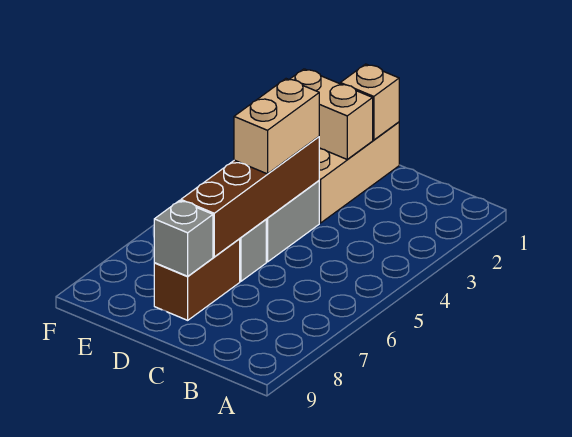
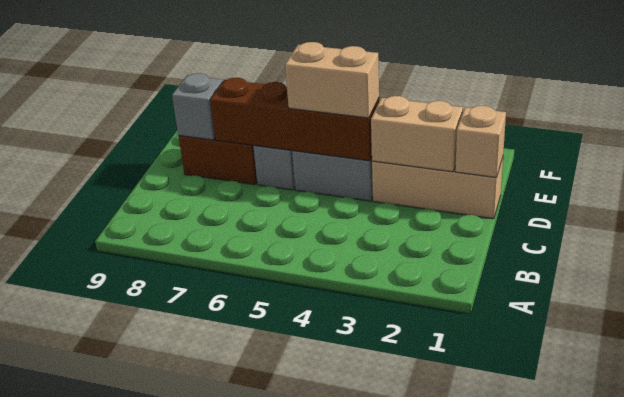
tan 1x2 brick [289,69,373,159] -> tan 1x2 brick turned to [371,96,463,172]

